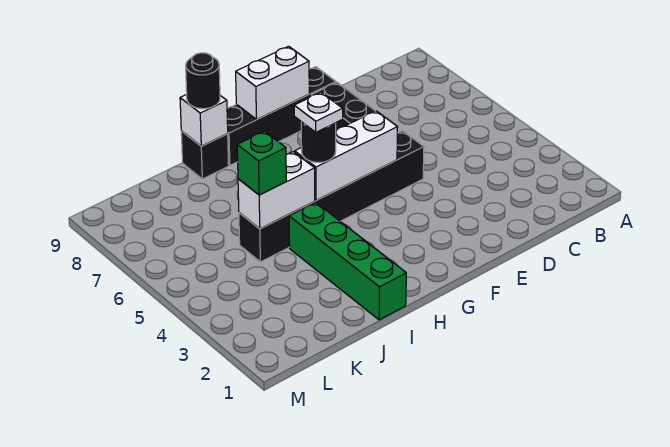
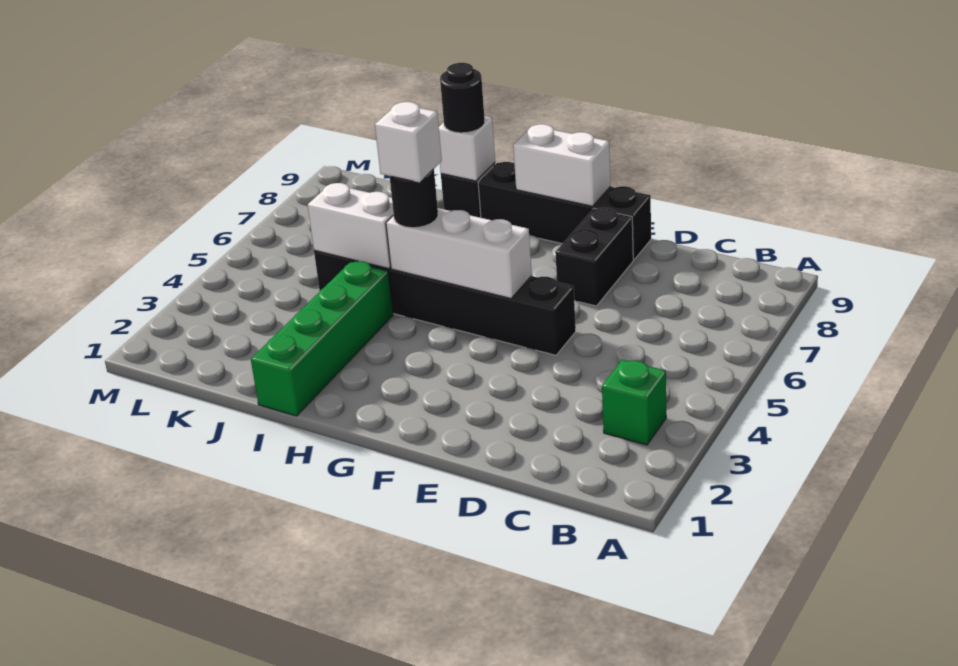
white 1x1 plate [294,92,343,132] -> white 1x1 brick [375,102,442,183]
green 1x1 brick [237,131,286,195] -> green 1x1 brick moved to [602,360,666,445]

